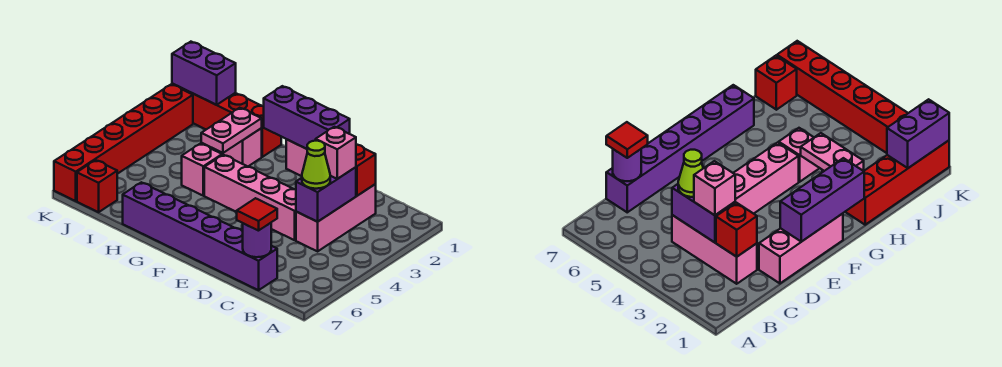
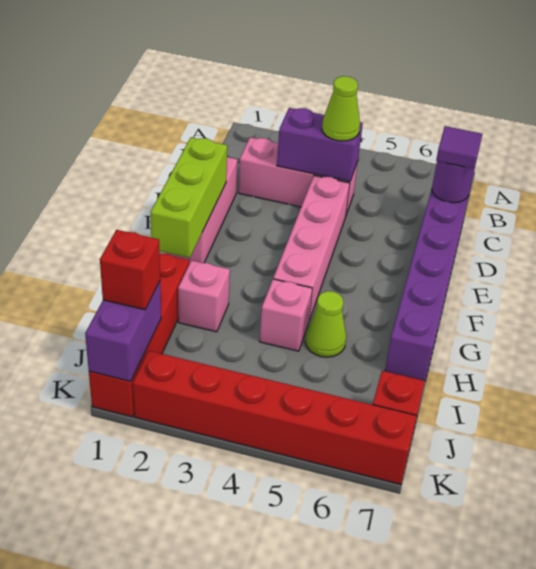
red 1x1 brick [356,145,376,196] -> red 1x1 brick moved to [100,230,160,310]
pink 1x1 brick [316,127,356,179] -> none
red 1x1 tile [237,198,277,231] -> purple 1x1 tile [436,126,482,169]
purple 1x3 brick [264,86,350,149] -> lime 1x3 brick [150,138,227,258]
pink 1x2 plate [201,108,262,153] -> none
none -> lime 1x1 cone [305,291,346,357]

